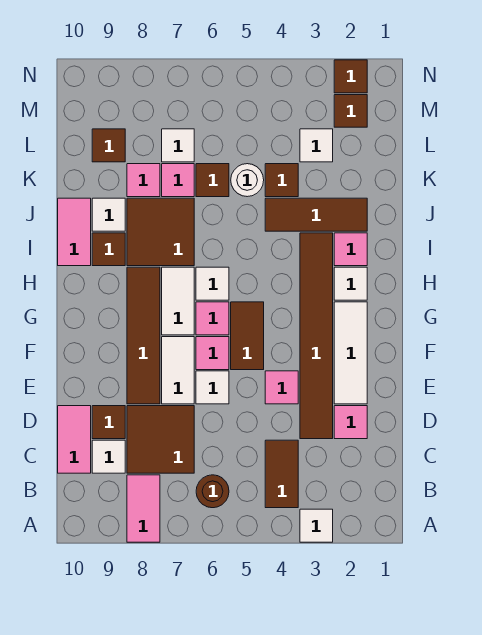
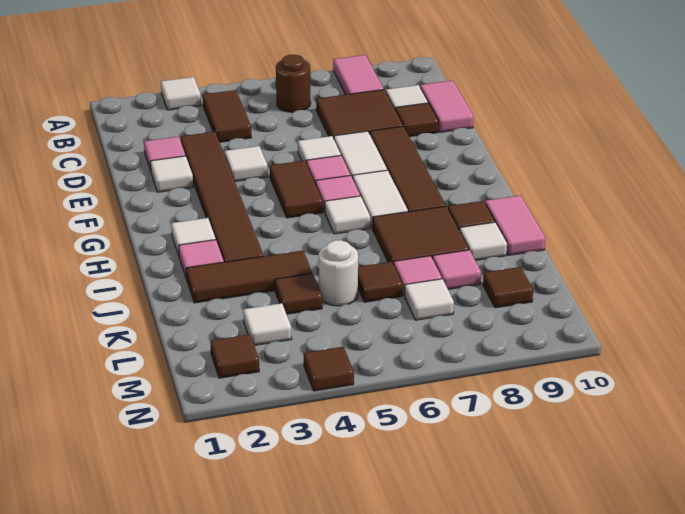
white 1x3 tile [334,302,367,404] -> white 1x1 tile [150,156,193,192]
pink 1x1 tile [265,371,298,404] -> white 1x1 tile [225,146,268,181]
brown 1x1 tile [334,60,367,93] -> brown 1x1 tile moved to [304,347,354,391]

